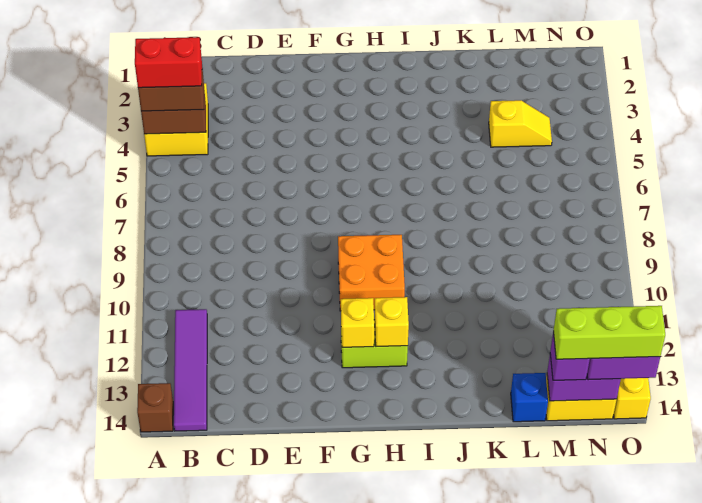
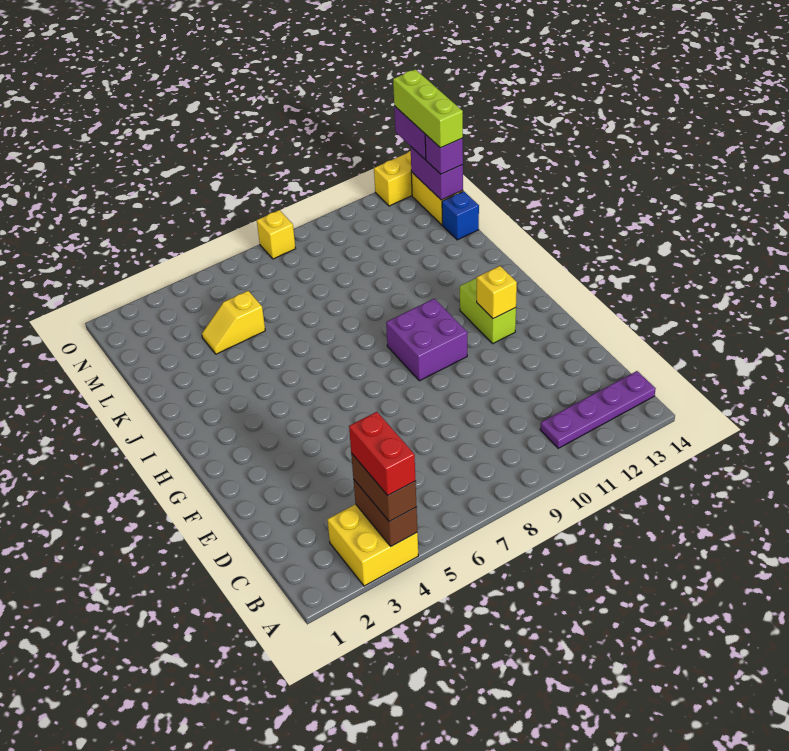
brown 1x1 brick [137,383,173,432] -> none
purple 1x4 tile [174,309,207,431] -> purple 1x4 plate [540,371,656,448]
orange 2x2 brick [338,235,405,311] -> purple 2x2 brick [386,299,467,381]
yellow 1x1 brick [374,297,409,347] -> yellow 1x1 brick moved to [257,210,296,259]
yellow 1x2 slope [489,100,552,147] -> yellow 1x2 slope turned to [202,291,265,354]

